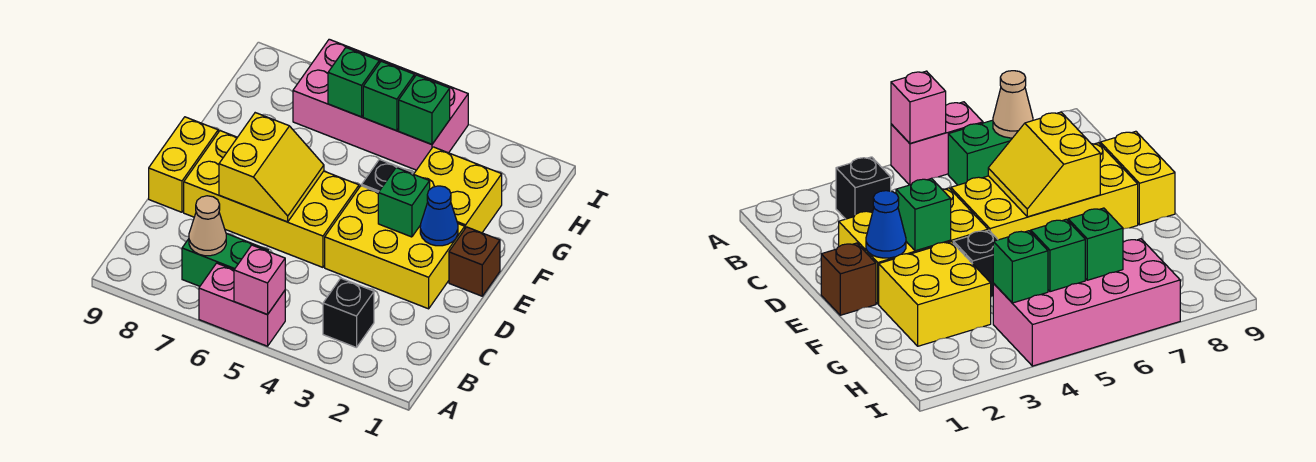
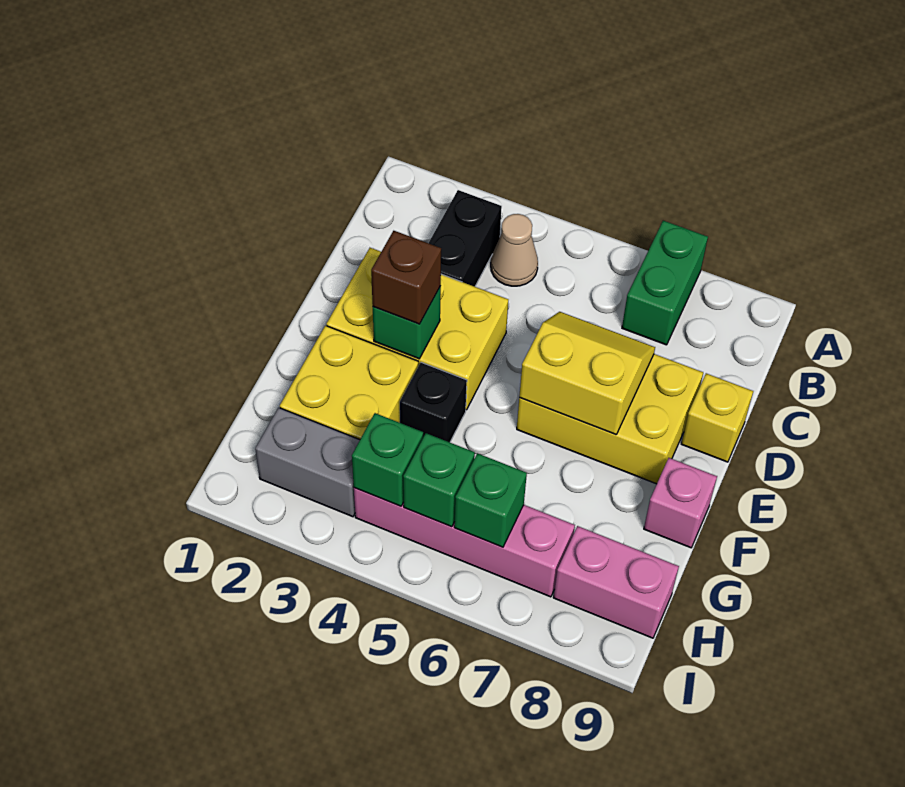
pink 1x2 brick [199,263,285,346] -> pink 1x2 brick moved to [553,526,679,638]
pink 1x1 brick [234,245,285,315] -> pink 1x1 brick moved to [644,458,717,548]
black 1x1 brick [323,278,374,348] -> black 1x2 brick [429,190,502,287]
green 1x2 brick [182,233,268,286] -> green 1x2 brick turned to [622,221,708,345]
tan 1x1 cone [189,196,226,256] -> tan 1x1 cone moved to [491,214,538,286]
yellow 2x4 brick [184,131,359,267] -> yellow 2x3 brick [517,354,703,484]
yellow 2x2 slope [219,113,324,222] -> yellow 2x2 slope turned to [519,312,655,435]
yellow 1x2 brick [149,117,218,212] -> yellow 1x1 brick [681,373,753,462]
brown 1x1 brick [449,227,500,296] -> brown 1x1 brick moved to [371,231,441,324]
blue 1x1 cone [420,186,458,246] -> none
none -> grey 1x2 brick [255,408,360,517]
pink 2x4 brick [293,39,468,170] -> pink 1x4 brick [354,488,575,597]

